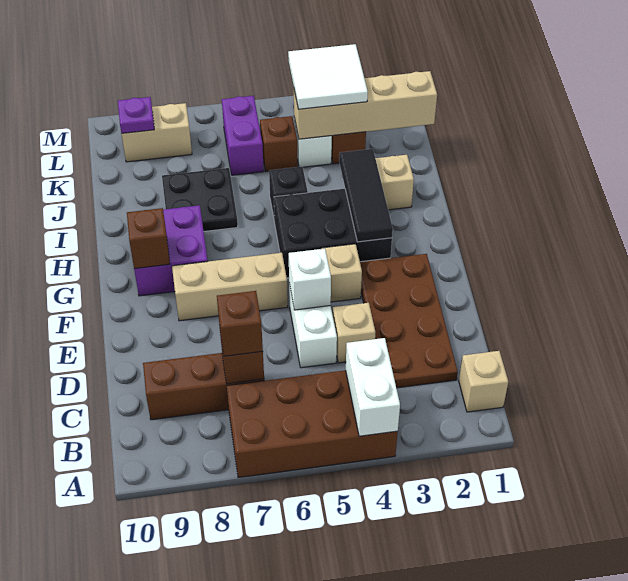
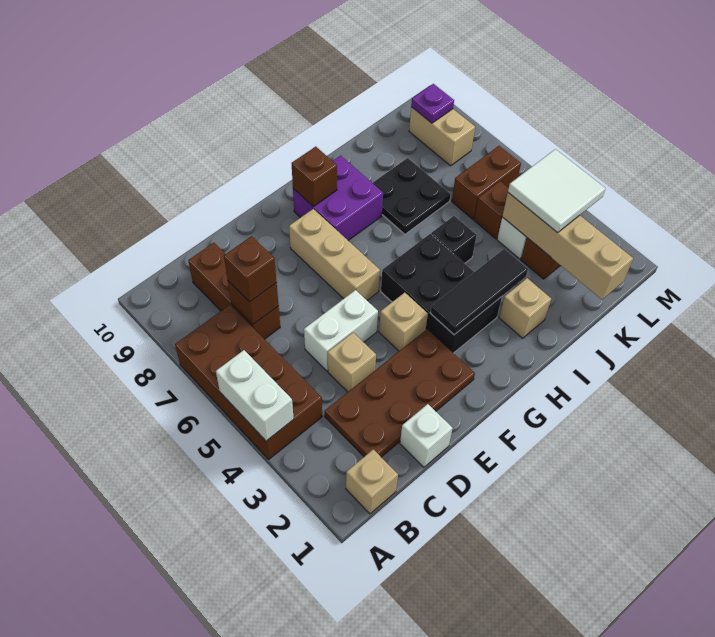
white 1x2 brick [346,338,400,436] -> white 1x2 brick turned to [216,350,294,441]
white 1x1 brick [289,249,331,310] -> white 1x1 brick moved to [400,404,453,467]
purple 1x2 brick [222,96,264,175] -> brown 1x2 brick [452,146,521,219]

